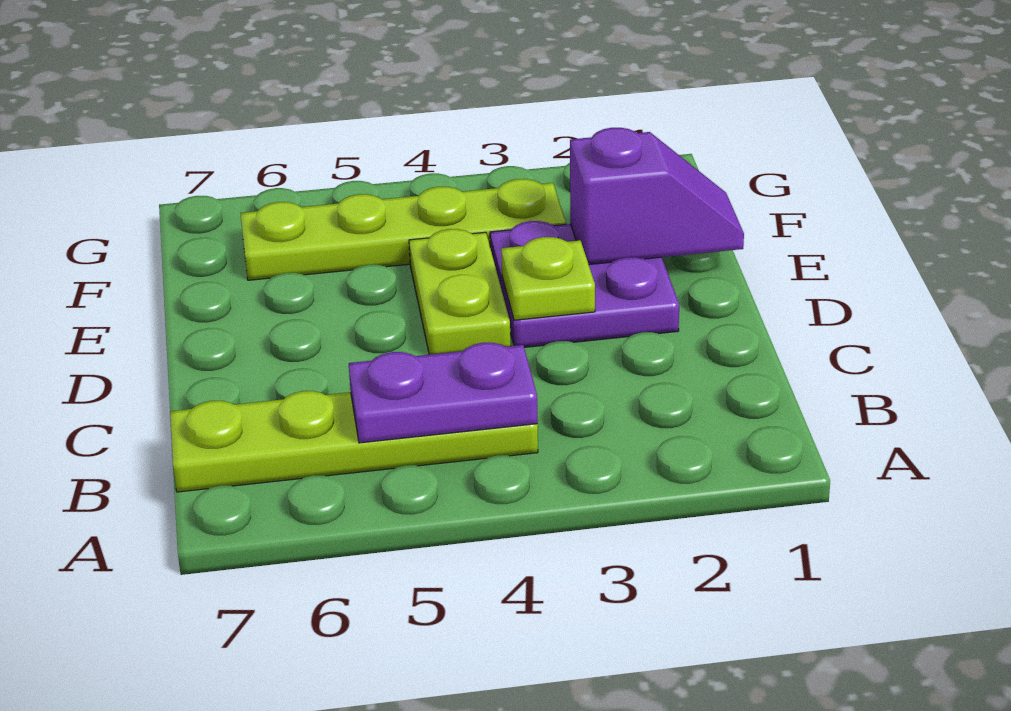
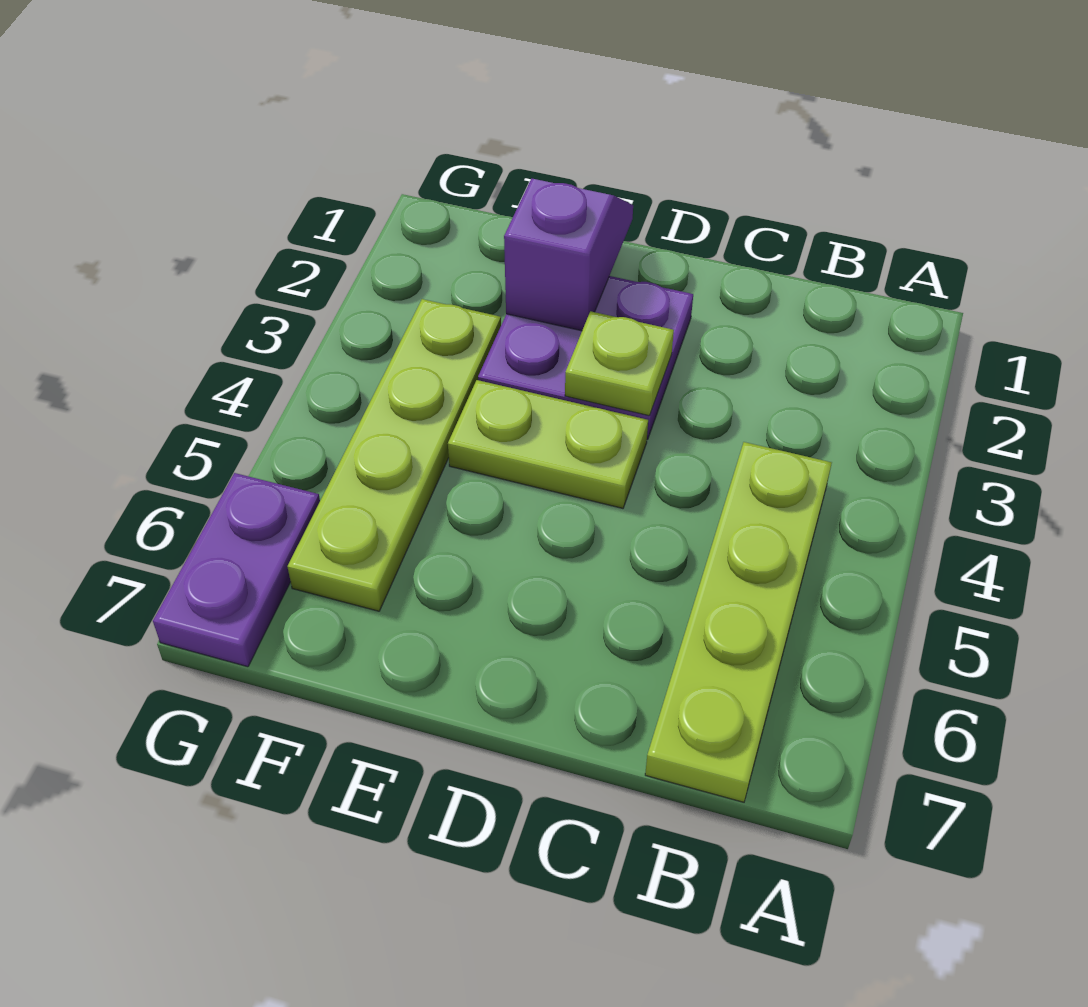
purple 1x2 plate [349,343,538,443] -> purple 1x2 plate moved to [153,473,320,667]

